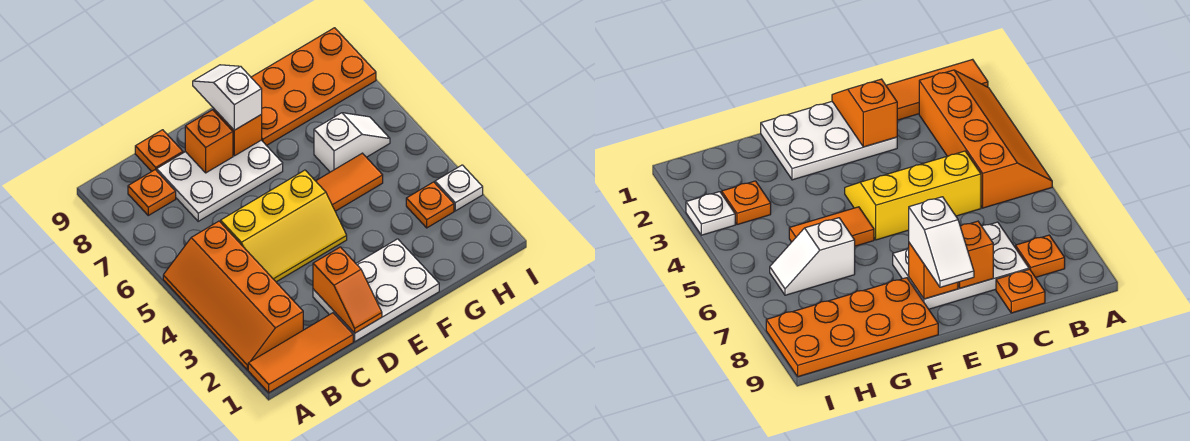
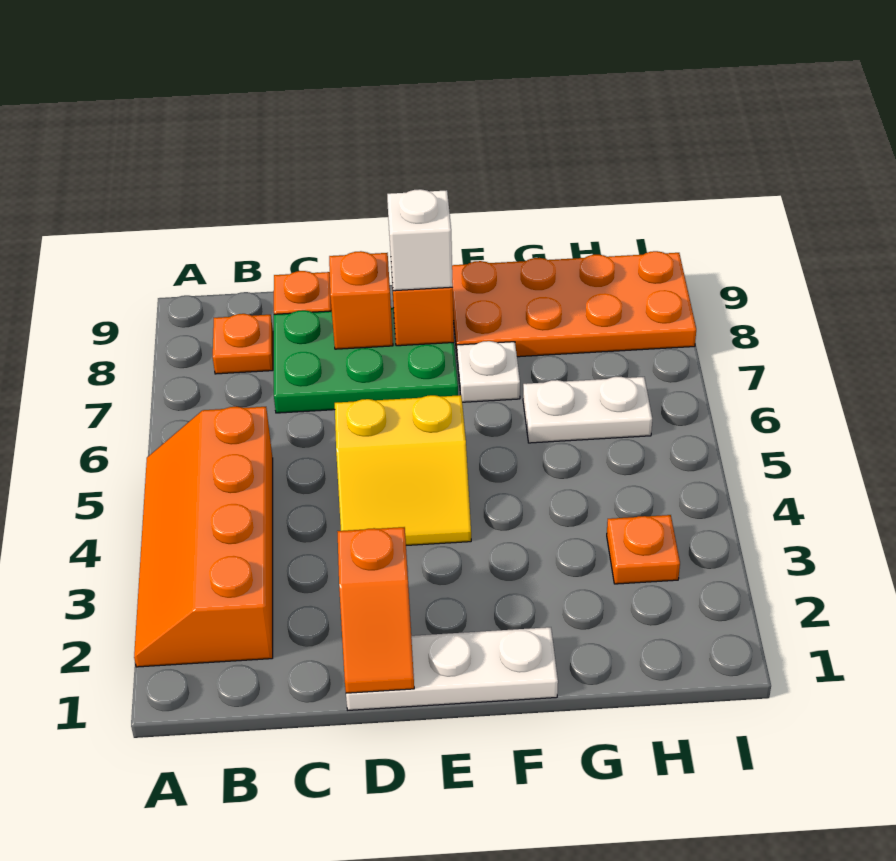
orange 1x3 tile [248,313,353,393] -> none
yellow 2x3 slope [221,170,347,282] -> yellow 2x2 slope [335,395,471,545]
white 2x3 plate [157,140,283,221] -> green 2x3 plate [274,308,458,413]
white 2x3 plate [313,239,439,342] -> white 1x3 plate [346,627,558,710]
orange 1x2 tile [316,153,383,211] -> none
white 1x2 slope [314,113,390,172] -> white 1x2 plate [523,377,652,443]
white 1x1 plate [435,165,483,211] -> white 1x1 plate moved to [457,341,520,402]

